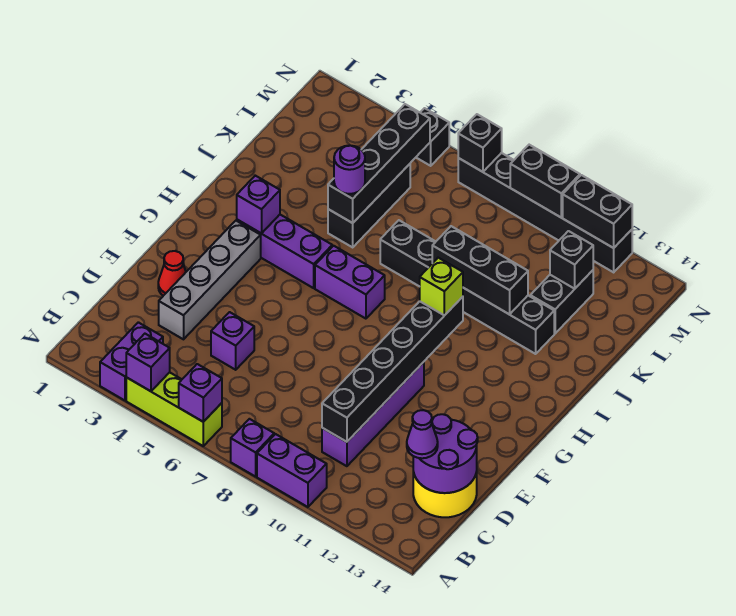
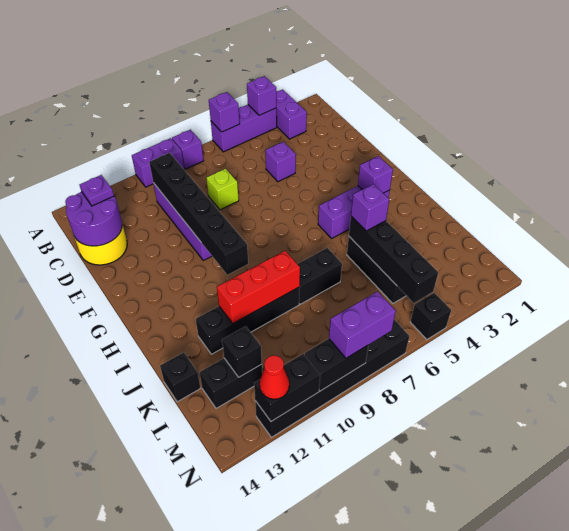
lime 1x3 brick [126,372,222,446] -> purple 1x3 brick [211,105,277,152]
purple 1x1 cone [407,410,438,458] -> purple 1x1 plate [80,175,114,206]
grey 1x4 brick [159,221,261,339] -> none
red 1x1 cone [158,251,186,296] -> red 1x1 cone moved to [260,355,289,399]
purple 1x2 brick [315,246,385,319] -> purple 1x2 brick moved to [329,291,396,358]
lime 1x1 brick [420,258,463,316] -> lime 1x1 brick moved to [206,169,239,210]
purple 1x1 round brick [334,146,365,194] -> purple 1x1 brick [351,184,389,231]
black 1x3 brick [432,226,528,314] -> red 1x3 brick [217,251,300,323]
black 1x2 brick [530,270,593,333] -> black 1x2 brick turned to [200,358,262,409]
black 1x1 brick [458,114,502,172] -> black 1x1 brick moved to [160,352,200,402]

